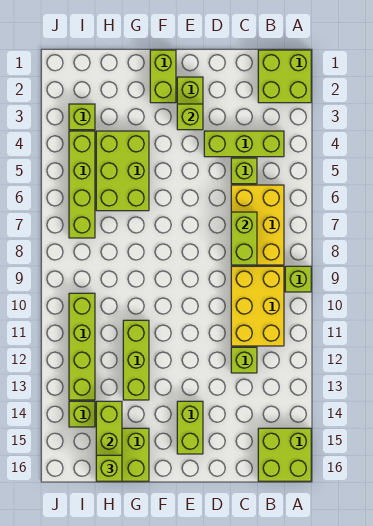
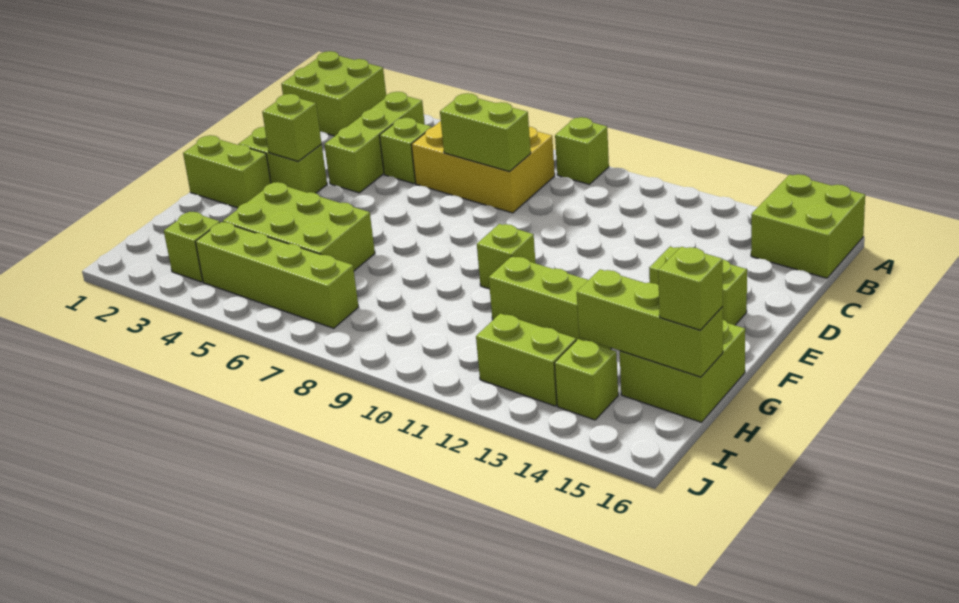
yellow 2x3 brick [231,266,284,346] -> none
lime 1x1 brick [231,347,257,373] -> lime 1x1 brick moved to [477,224,536,289]
lime 1x4 brick [69,293,95,400] -> lime 1x2 brick [476,313,576,406]

